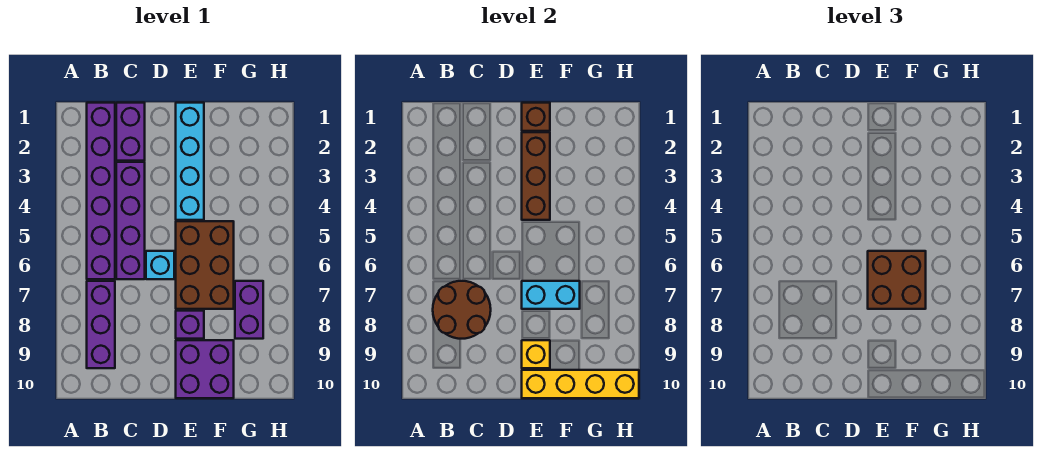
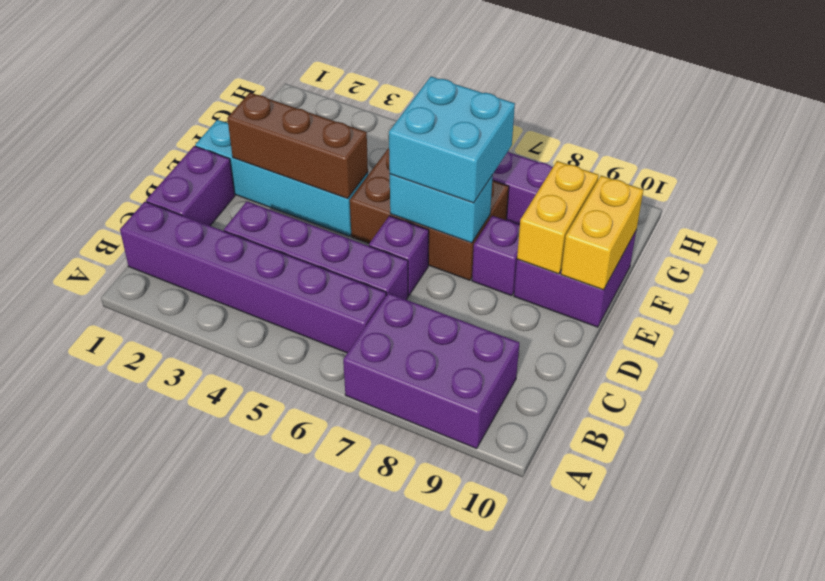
purple 1x3 brick [87,281,115,368] -> purple 2x3 brick [343,293,519,449]
brown 2x2 round brick [433,281,491,339] -> none
purple 1x2 brick [116,103,145,161] -> purple 1x2 brick turned to [146,146,235,226]
cyan 1x1 brick [146,251,174,279] -> purple 1x1 brick [369,216,429,296]
brown 1x1 brick [522,103,550,131] -> none
brown 2x2 brick [868,251,926,309] -> cyan 2x2 brick [389,77,515,203]
cyan 1x2 brick [522,281,580,309] -> cyan 1x2 brick turned to [390,174,493,243]
yellow 1x1 brick [522,340,550,368] -> yellow 1x2 brick [517,161,599,274]
yellow 1x4 brick [522,370,639,398] -> yellow 1x2 brick [561,176,643,290]

